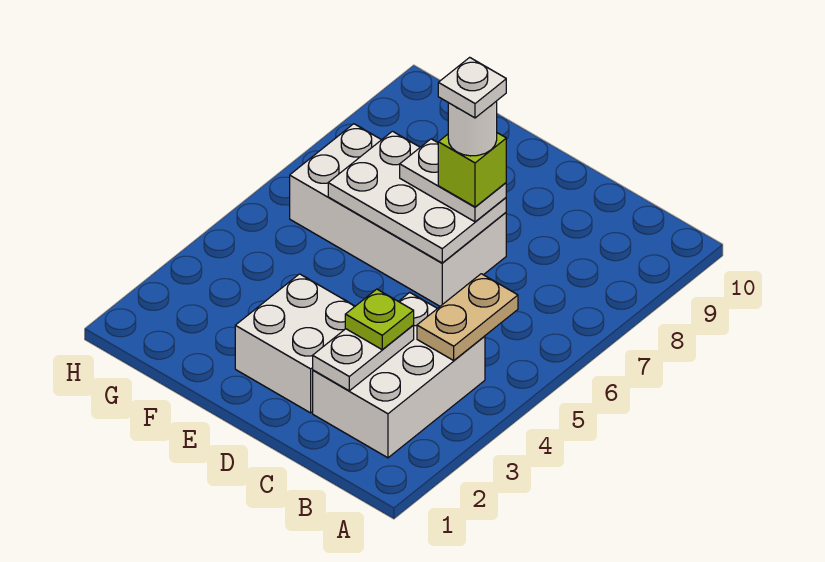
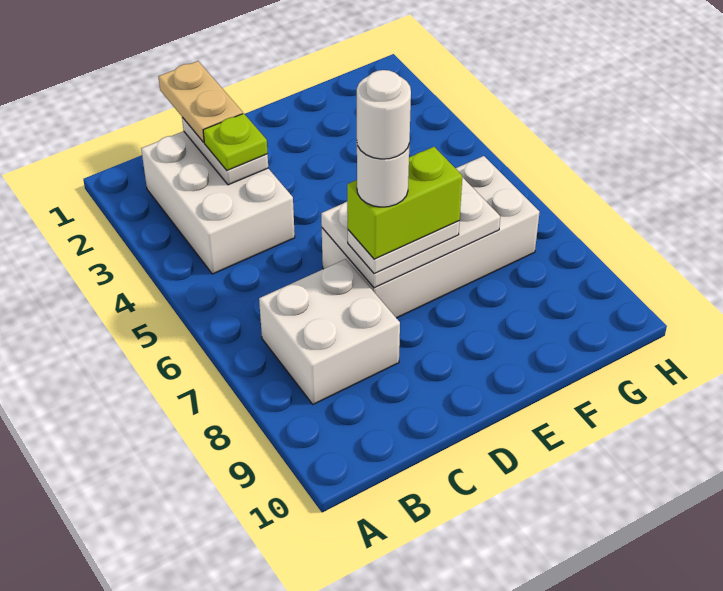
tan 1x2 plate [417,274,518,360] -> tan 1x2 plate moved to [158,61,243,142]
white 2x2 brick [235,274,355,413] -> white 2x2 brick moved to [259,259,400,404]
lime 1x1 brick [438,133,506,207] -> lime 1x2 brick [347,147,462,259]
white 1x1 plate [438,57,506,118] -> white 1x1 round brick [357,70,411,159]

